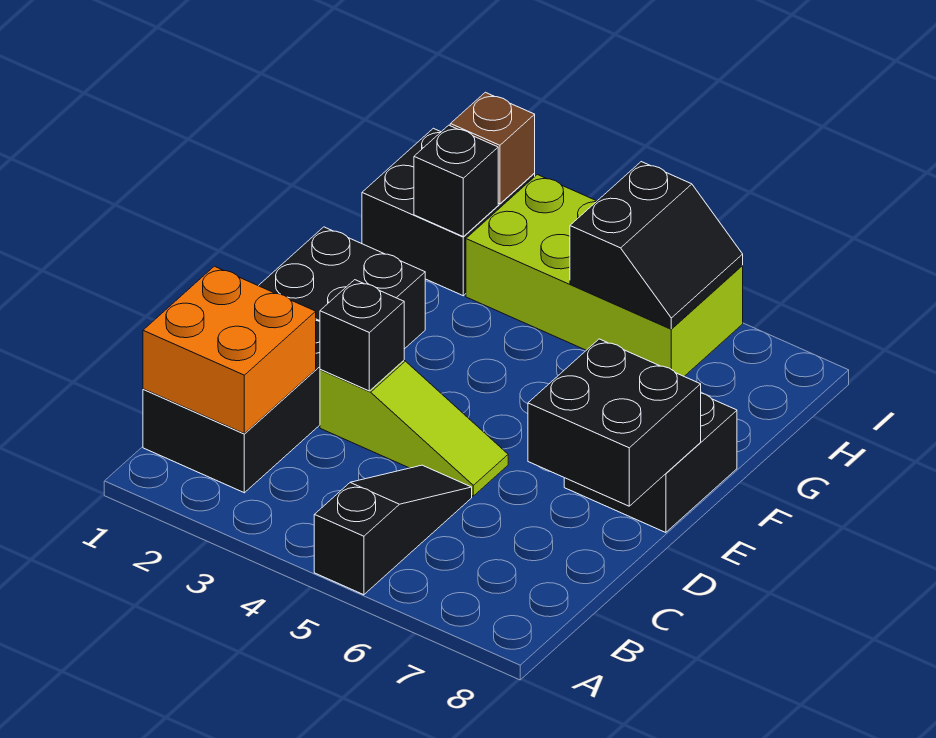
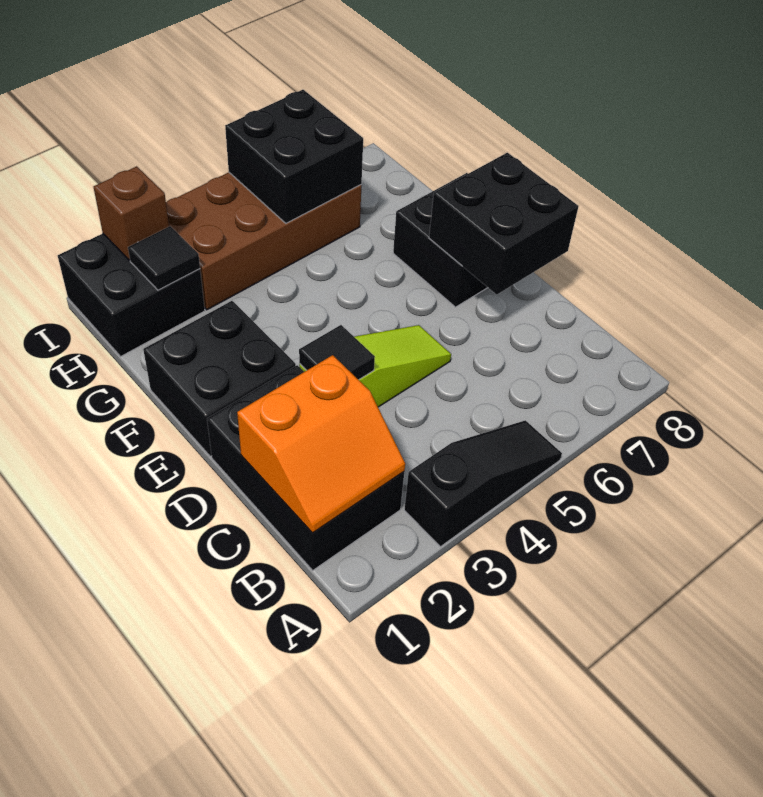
black 1x3 slope [314,465,472,595] -> black 1x3 slope turned to [404,420,562,547]
orange 2x2 brick [143,266,316,434] -> orange 2x2 slope [237,355,405,533]
black 1x1 brick [320,280,404,391] -> black 1x1 tile [299,325,375,380]
black 1x1 brick [414,125,498,236] -> black 1x1 tile [128,226,200,290]
lime 2x4 brick [466,175,743,376] -> brown 2x4 brick [166,172,361,310]
black 2x2 slope [570,162,743,329] -> black 2x2 brick [225,90,363,223]

